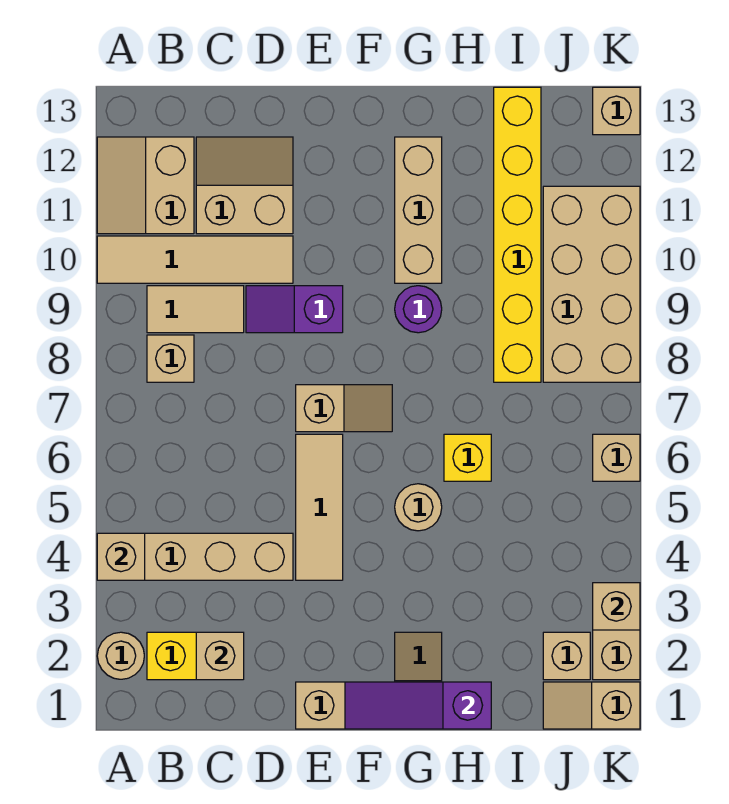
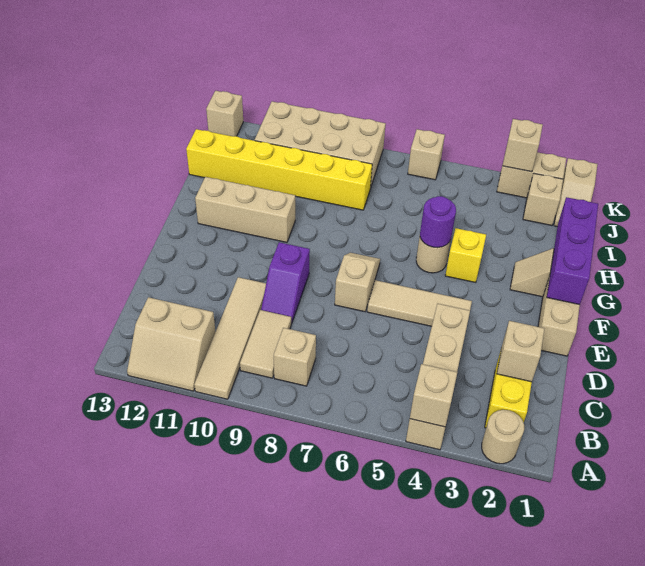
tan 2x2 slope [196,137,293,234] -> none
purple 1x3 slope [345,682,491,729] -> purple 1x3 brick [547,197,598,305]
purple 1x1 round brick [395,286,442,333] -> purple 1x1 round brick moved to [420,196,456,248]
yellow 1x1 brick [444,434,491,481] -> yellow 1x1 brick moved to [445,228,486,283]

